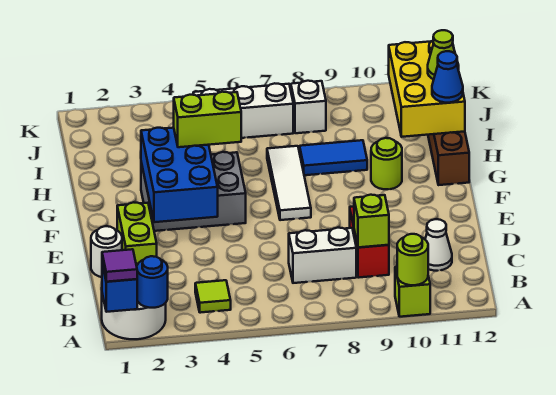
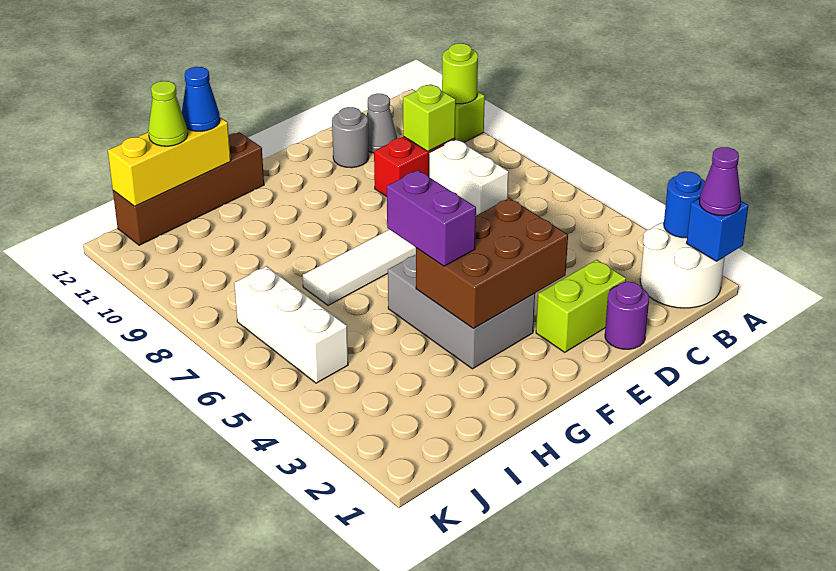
purple 1x1 tile [102,249,137,282] -> purple 1x1 cone [700,147,741,216]
lime 1x1 tile [195,280,231,313] -> none
white 1x1 cone [425,219,452,271] -> grey 1x1 cone [367,94,397,153]
white 1x1 round brick [91,226,122,277] -> purple 1x1 round brick [605,282,649,349]
none -> grey 1x1 round brick [332,107,369,168]
blue 2x3 brick [141,128,218,222] -> brown 2x3 brick [416,198,568,328]
lime 1x2 brick [174,92,241,147] -> purple 1x2 brick [387,170,476,266]
lime 1x1 round brick [371,138,402,189] -> none
blue 1x2 tile [300,140,367,175] -> none
yellow 2x3 brick [389,41,465,137] -> yellow 1x3 brick [108,117,231,206]
white 1x1 brick [291,81,326,133] -> none

